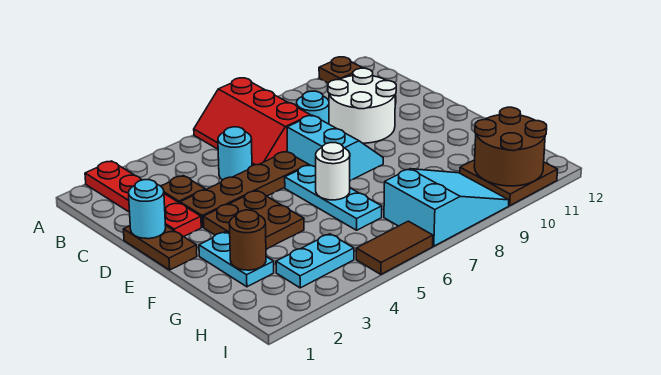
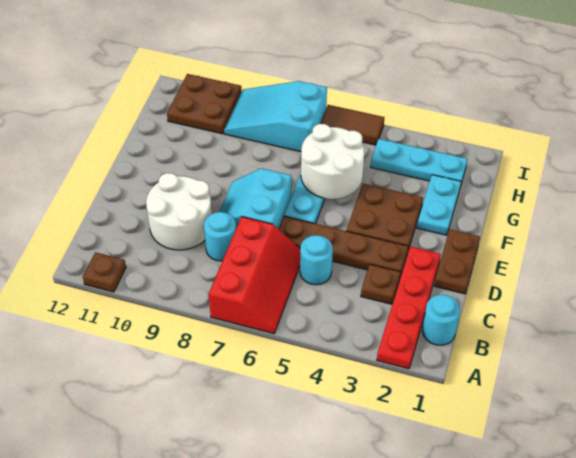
cyan 1x1 round brick [129,180,166,239] -> cyan 1x1 round brick moved to [422,294,460,345]
white 1x1 round brick [316,143,350,200] -> white 2x2 round brick [301,124,364,199]
brown 1x1 round brick [229,210,266,270] -> none
cyan 1x2 plate [276,234,354,288] -> cyan 1x3 plate [371,139,467,183]
brown 2x2 round brick [474,107,547,186] -> none

